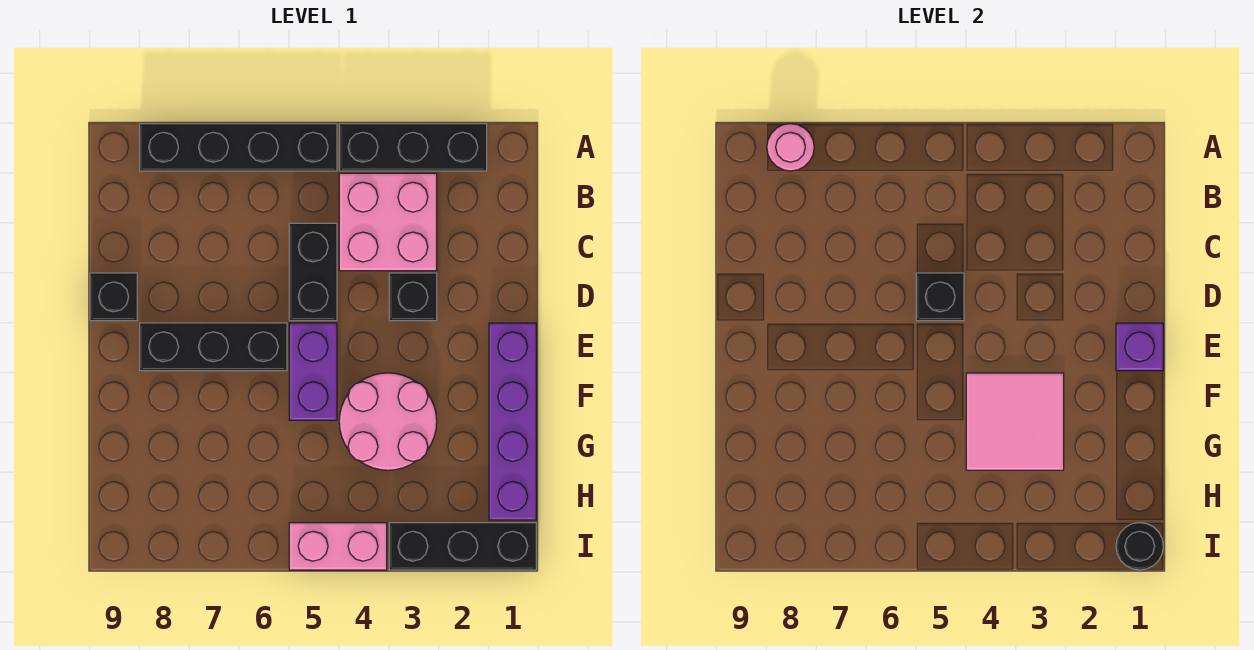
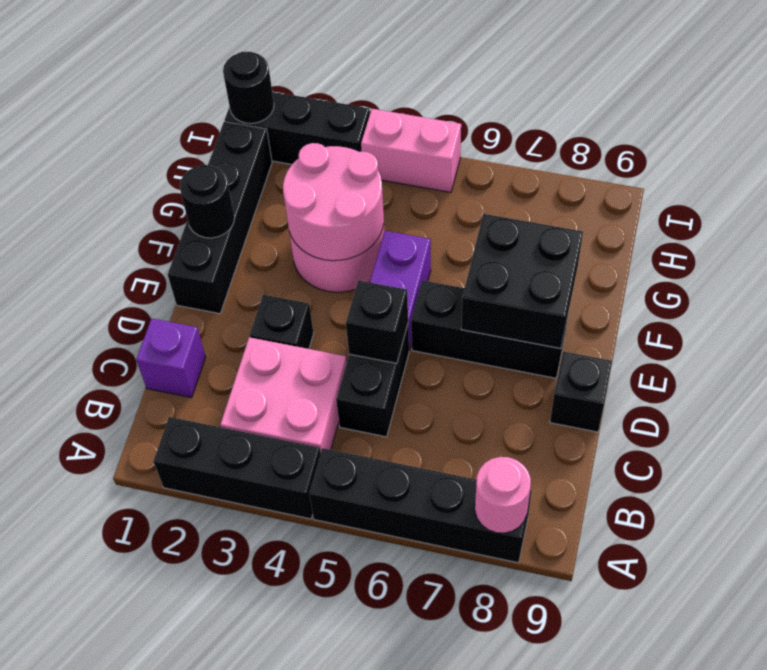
purple 1x4 brick [489,323,536,520] -> black 1x4 brick [168,122,272,314]
purple 1x1 brick [1116,323,1163,371] -> purple 1x1 brick moved to [136,318,206,398]
none -> black 2x2 brick [461,214,583,349]
none -> black 1x1 round brick [180,165,235,238]
pink 2x2 tile [966,373,1064,470] -> pink 2x2 round brick [283,143,384,261]

